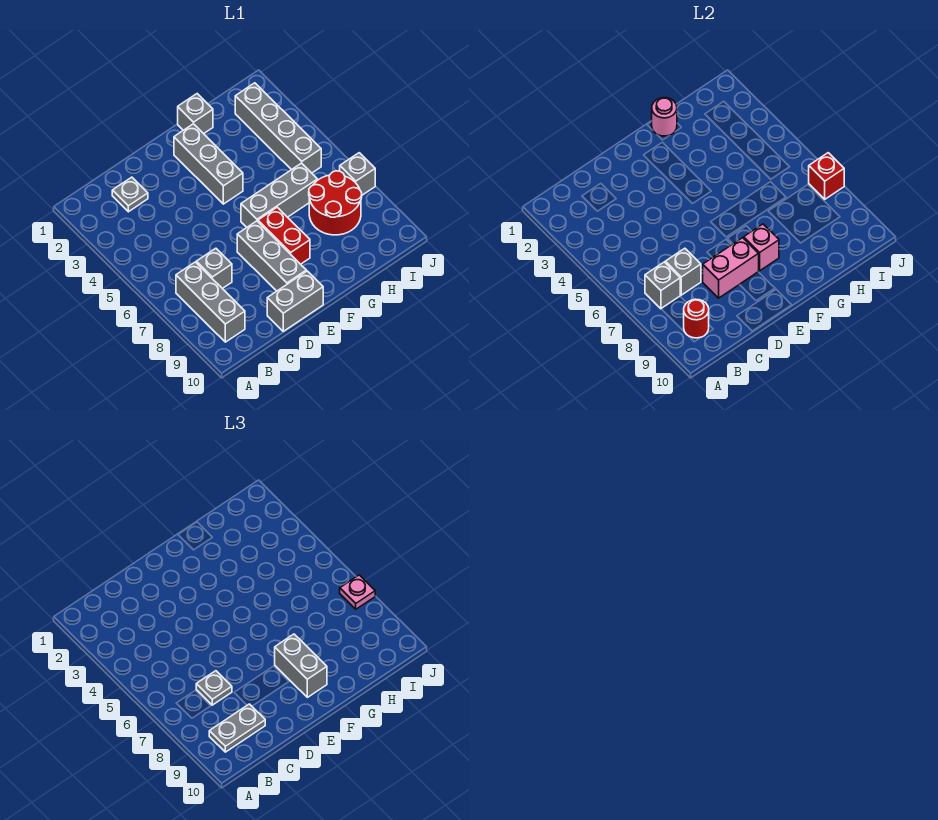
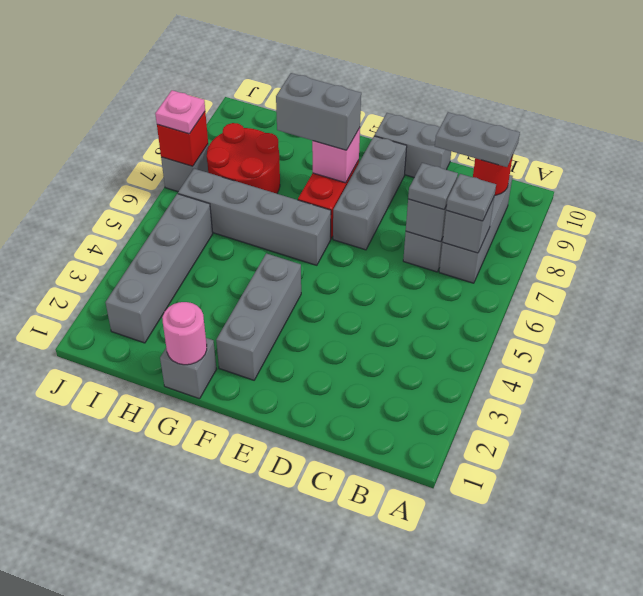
grey 1x1 plate [112,177,148,212] -> grey 1x1 plate moved to [446,174,496,221]
pink 1x2 brick [703,238,759,298] -> none
grey 1x3 brick [241,163,318,227] -> grey 1x4 brick [178,169,331,265]
grey 1x2 brick [275,634,327,697] -> grey 1x2 brick turned to [276,73,361,150]

